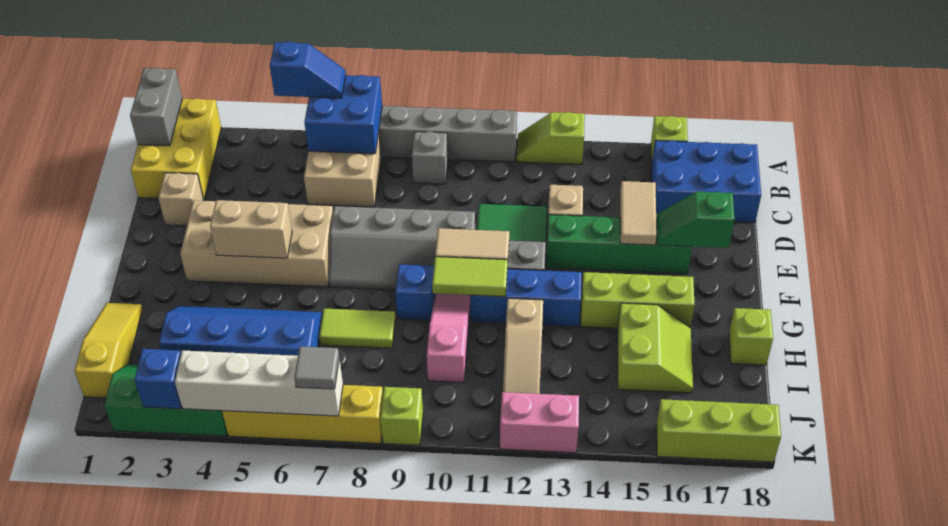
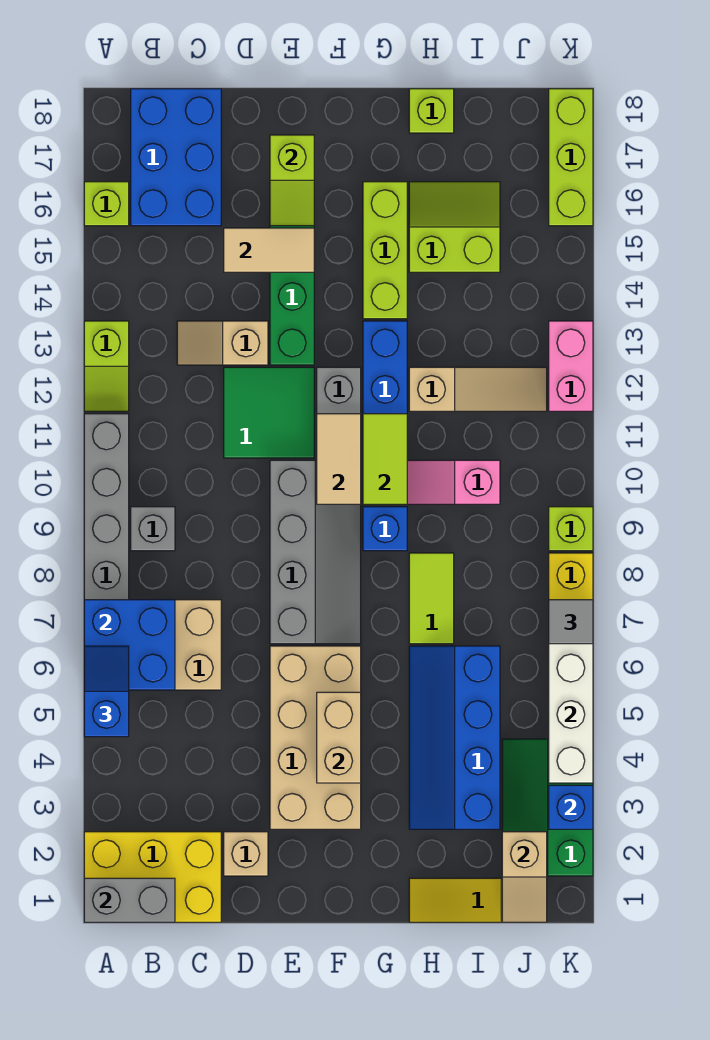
green 1x2 slope [656,192,735,248] -> lime 1x2 slope [270,135,314,226]
none -> tan 1x2 slope [502,832,547,922]

